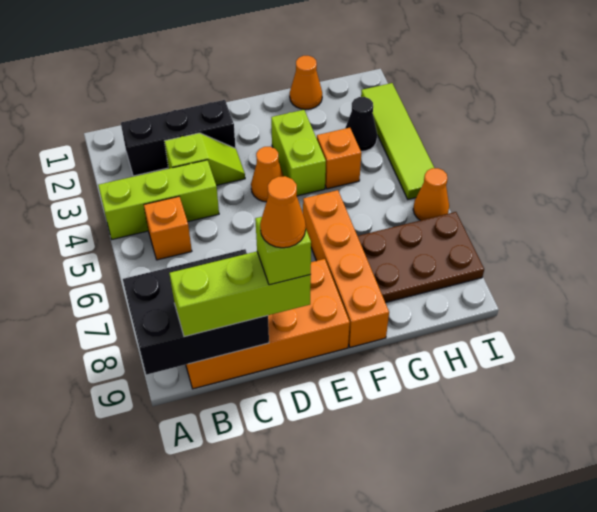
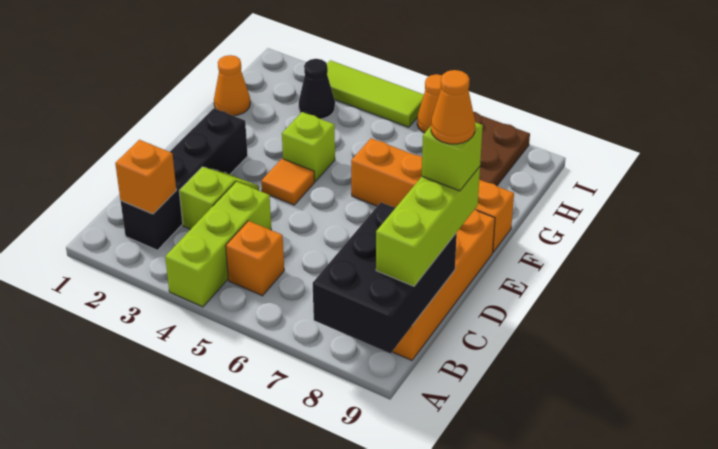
black 1x3 brick [121,100,236,176] -> black 1x4 brick [121,108,248,250]
orange 1x1 cone [251,147,284,202] -> orange 1x1 tile [261,159,315,205]
lime 1x2 brick [271,110,326,196] -> lime 1x1 brick [282,112,335,182]
orange 1x1 brick [317,128,361,189] -> orange 1x1 brick moved to [115,140,176,214]
lime 1x4 tile [361,83,434,199] -> lime 1x3 tile [327,60,424,127]

